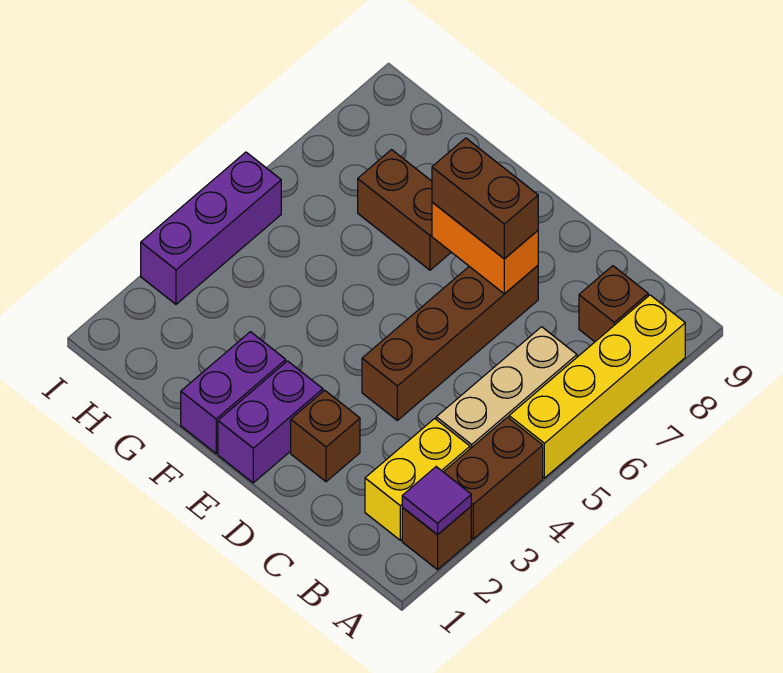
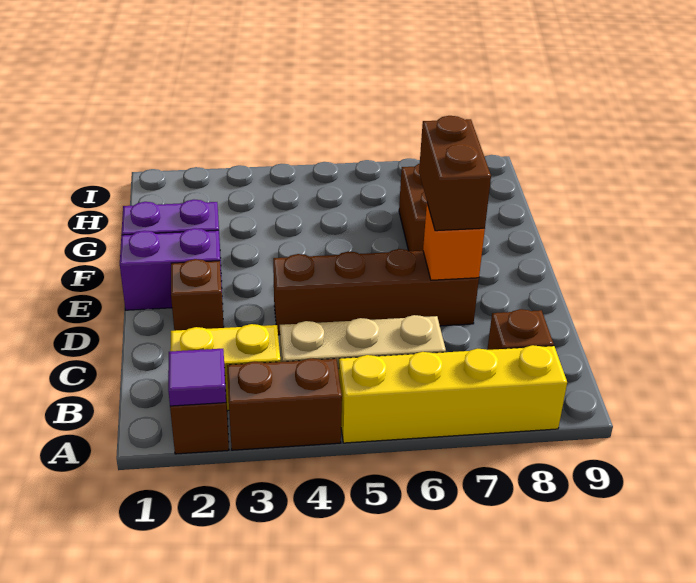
orange 1x2 brick [432,202,538,294] -> orange 1x1 brick [423,203,485,280]
purple 1x3 brick [141,152,281,304] -> none

